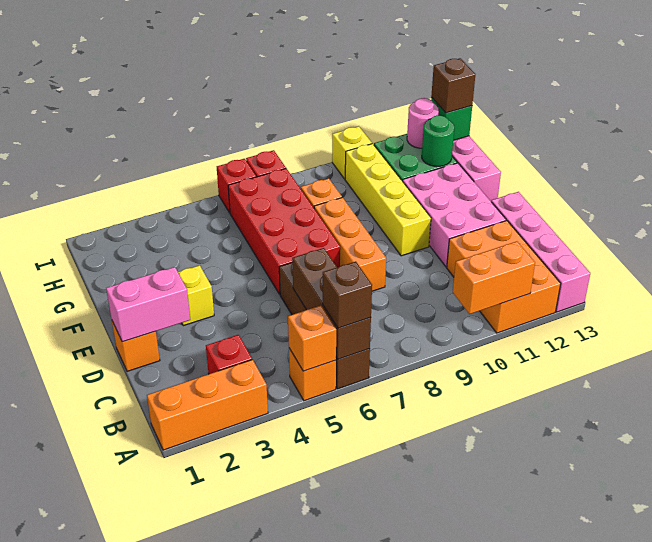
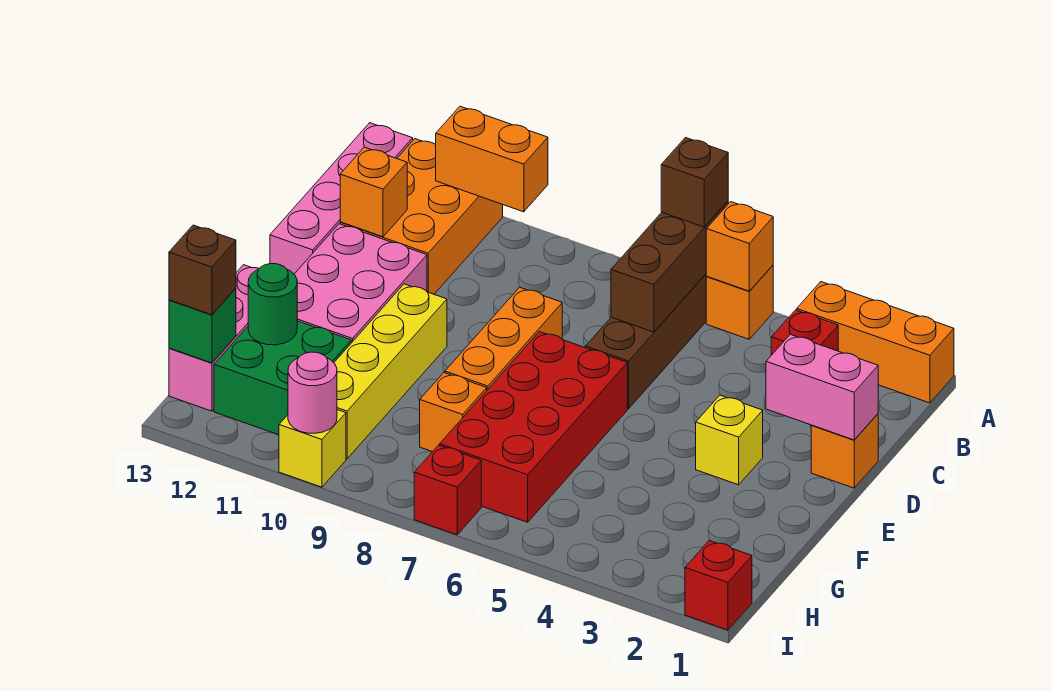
none -> orange 1x1 brick [340,147,407,237]
pink 1x1 round brick [407,98,439,148] -> pink 1x1 round brick moved to [288,352,337,433]
red 1x1 brick [217,159,256,213] -> red 1x1 brick moved to [685,541,752,630]

